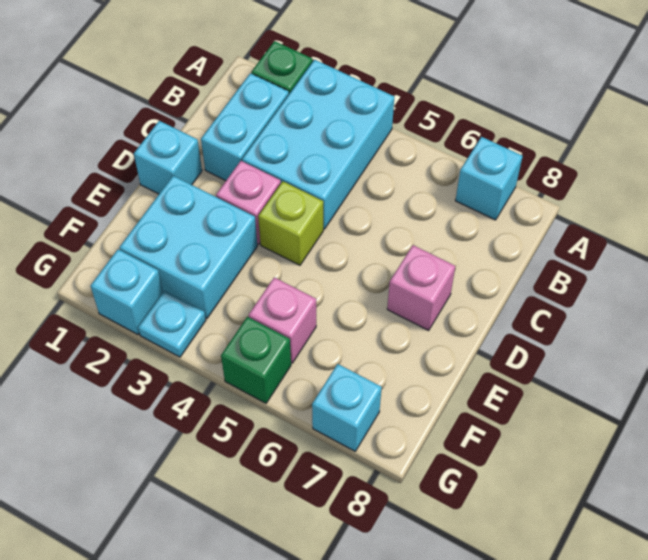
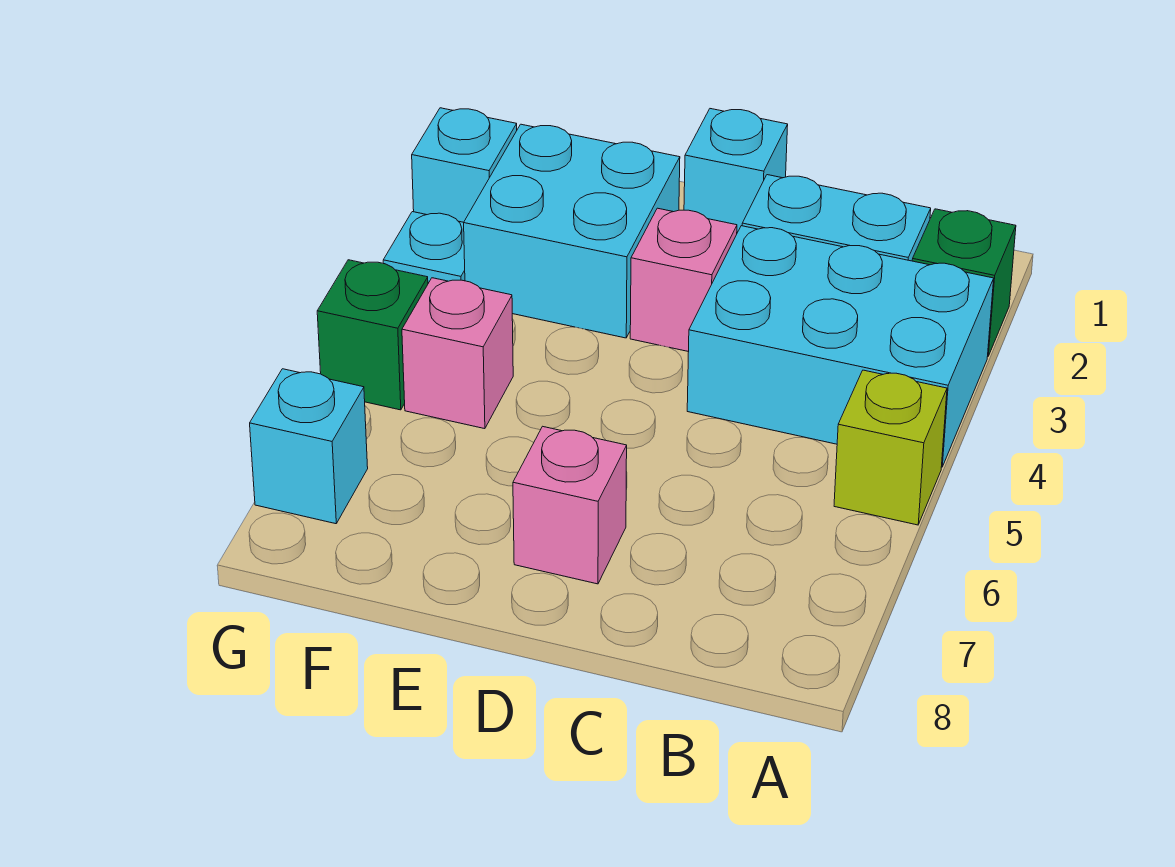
cyan 1x1 brick [455,137,523,220] -> none
lime 1x1 brick [258,181,323,265] -> lime 1x1 brick moved to [834,370,947,525]

